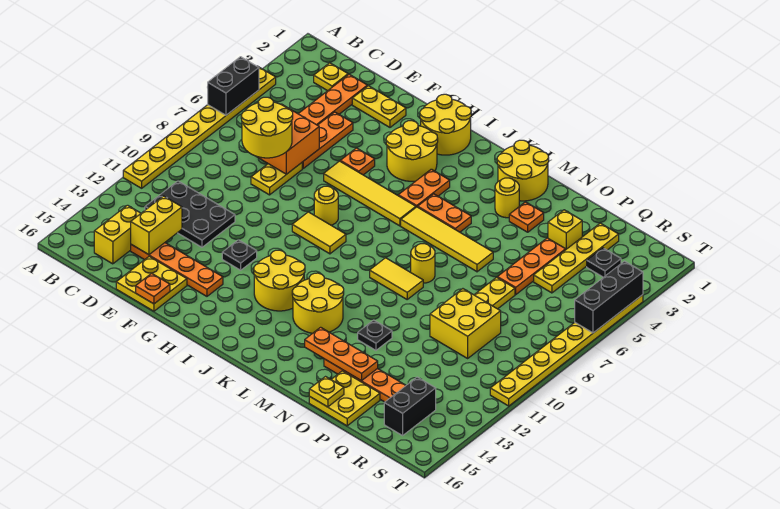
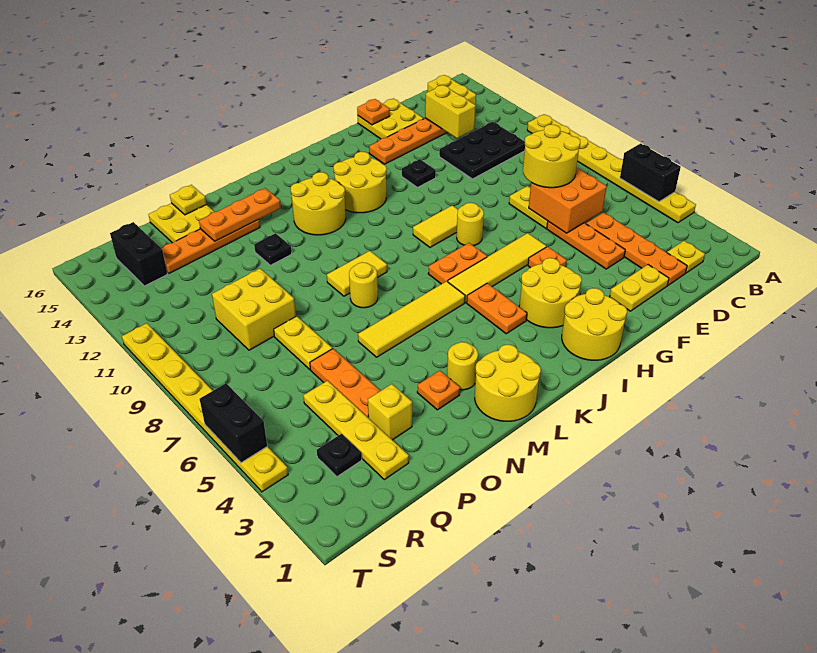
orange 1x2 plate [418,194,471,232] -> orange 1x2 plate moved to [428,243,487,284]
black 1x3 brick [575,261,643,333] -> black 1x2 brick [200,383,267,463]

